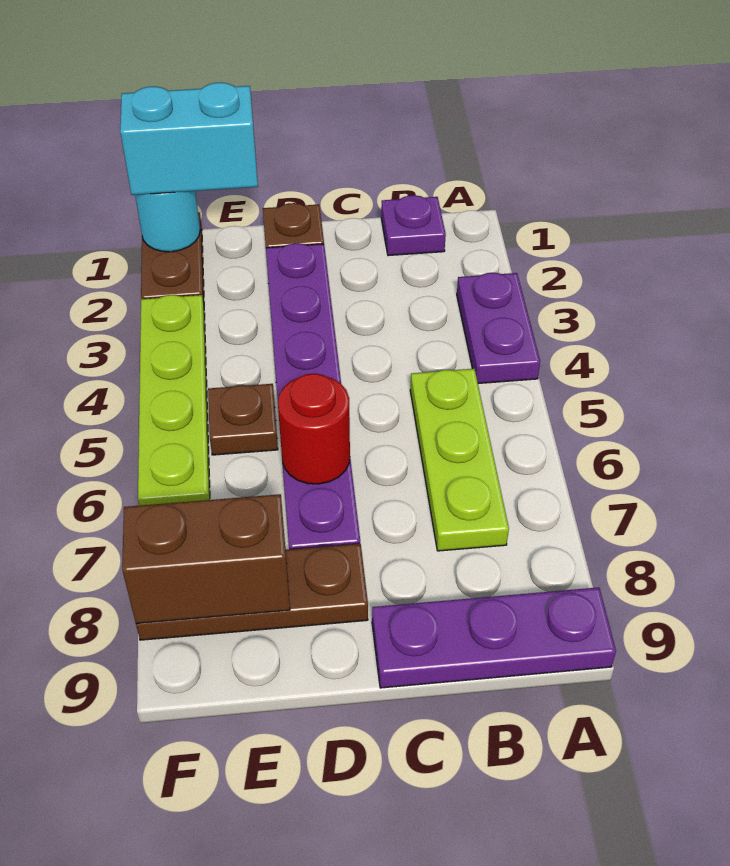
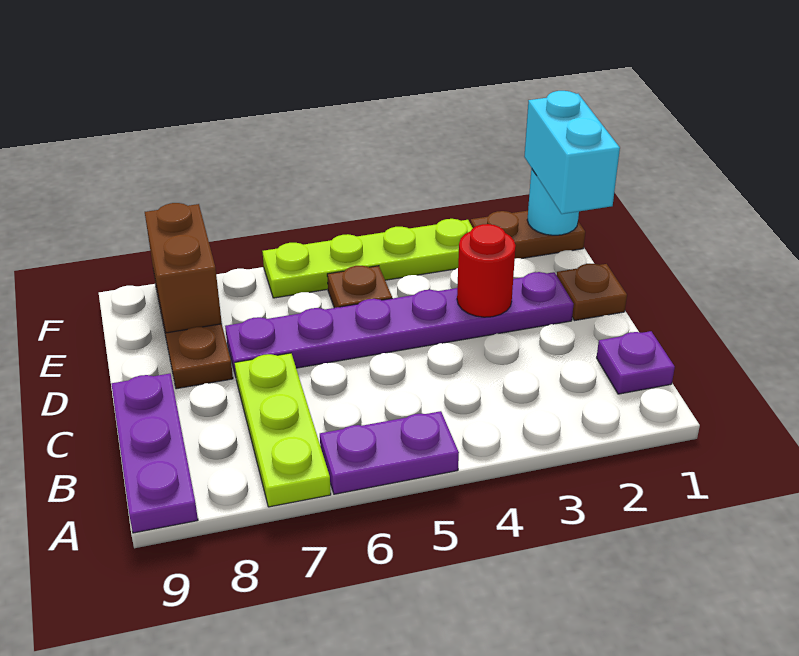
purple 1x2 plate [457,273,540,383] -> purple 1x2 plate moved to [320,411,459,494]
lime 1x3 plate [410,369,509,551] -> lime 1x3 plate turned to [235,353,331,507]
red 1x1 round brick [278,374,350,484] -> red 1x1 round brick moved to [457,224,516,317]

